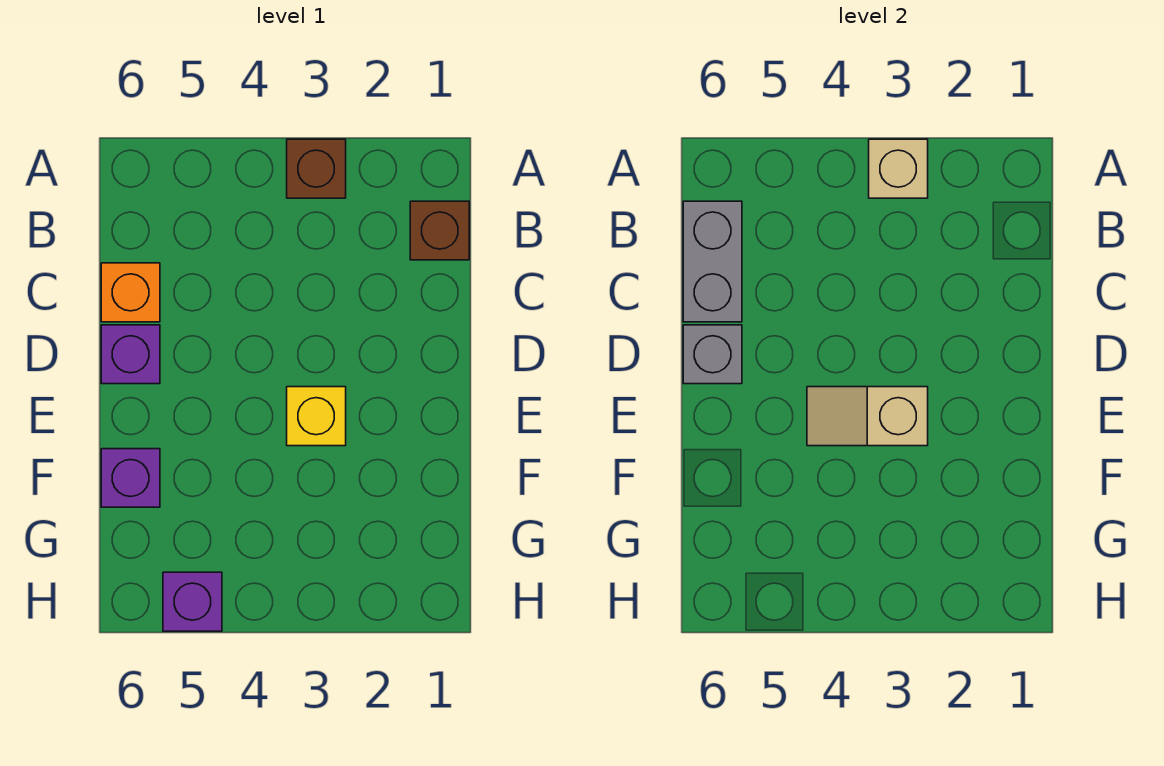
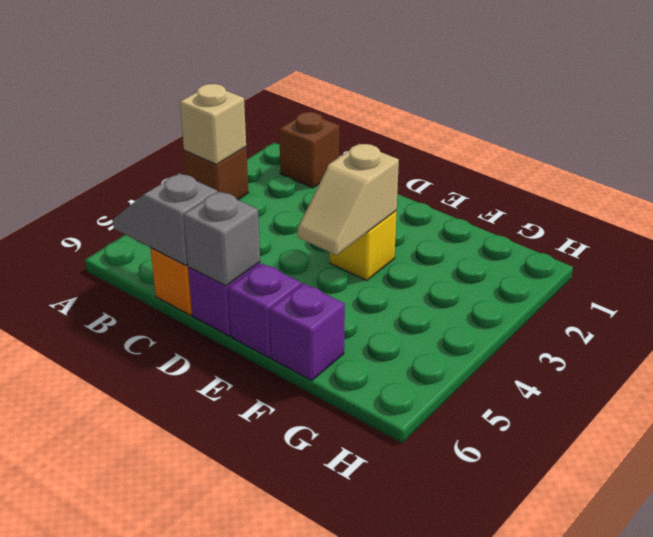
grey 1x2 brick [683,201,742,322] -> grey 1x2 slope [113,173,218,266]
purple 1x1 brick [163,572,222,631] -> purple 1x1 brick moved to [228,263,302,358]

